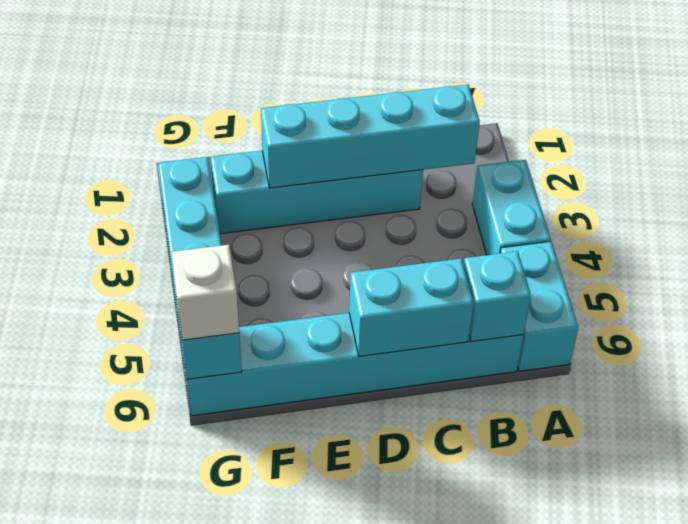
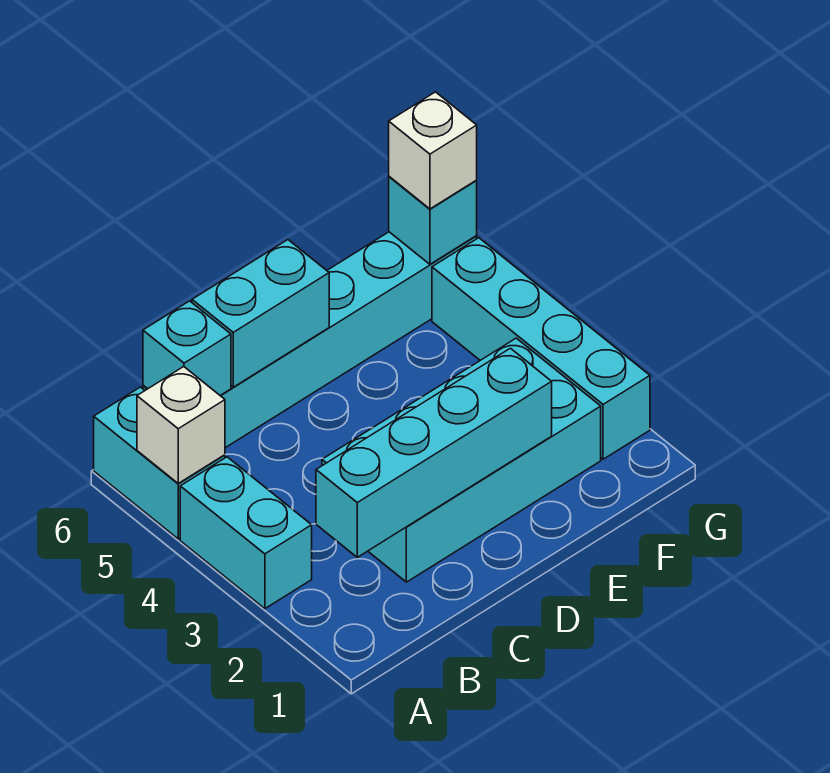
none -> white 1x1 brick [137,367,225,483]
cyan 1x4 brick [210,151,423,234] -> cyan 2x4 brick [322,338,601,582]

